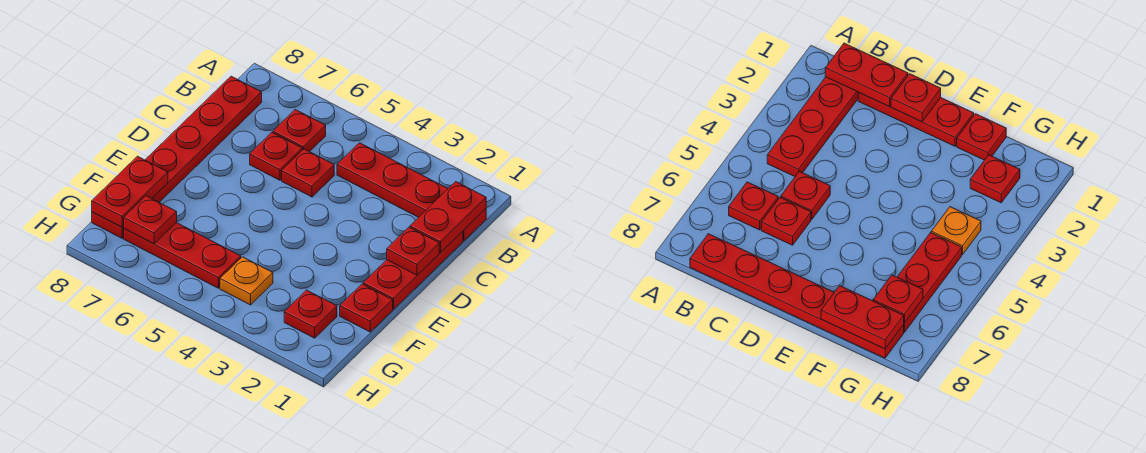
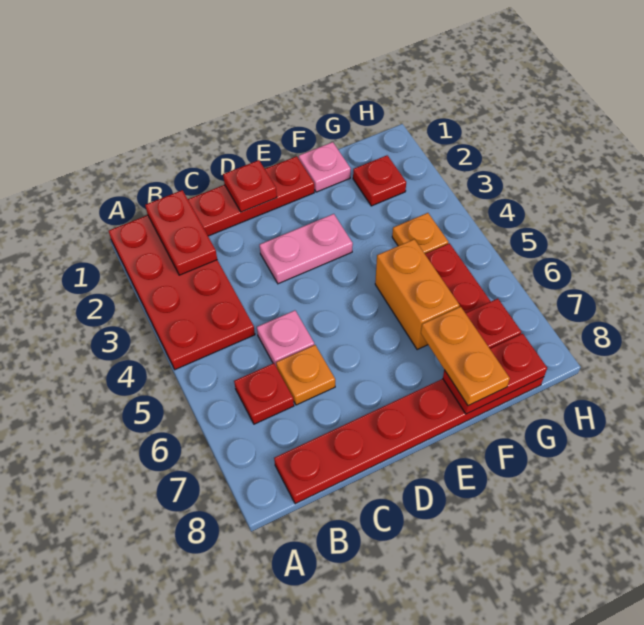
red 1x4 plate [337,143,486,241] -> red 2x4 plate [109,215,255,370]
red 1x2 plate [410,182,486,252] -> red 1x2 plate turned to [145,190,217,275]
red 1x1 plate [282,149,334,197] -> pink 1x1 plate [257,310,314,367]
red 1x1 plate [250,132,302,180] -> orange 1x1 plate [276,345,335,405]
none -> pink 1x2 plate [260,214,353,284]
red 1x1 plate [340,284,393,332] -> pink 1x1 plate [299,142,351,192]
none -> orange 1x2 brick [375,239,459,350]
none -> orange 1x2 plate [421,307,510,406]

